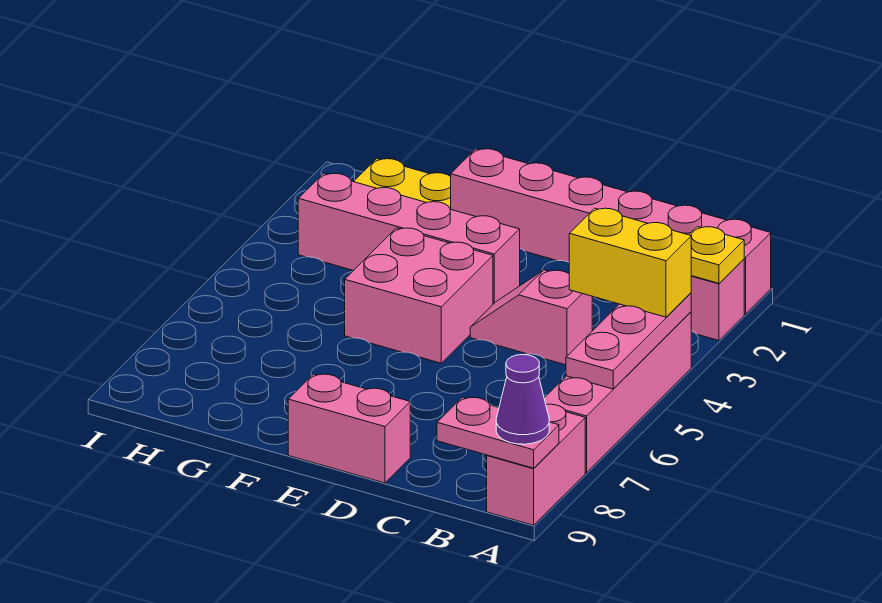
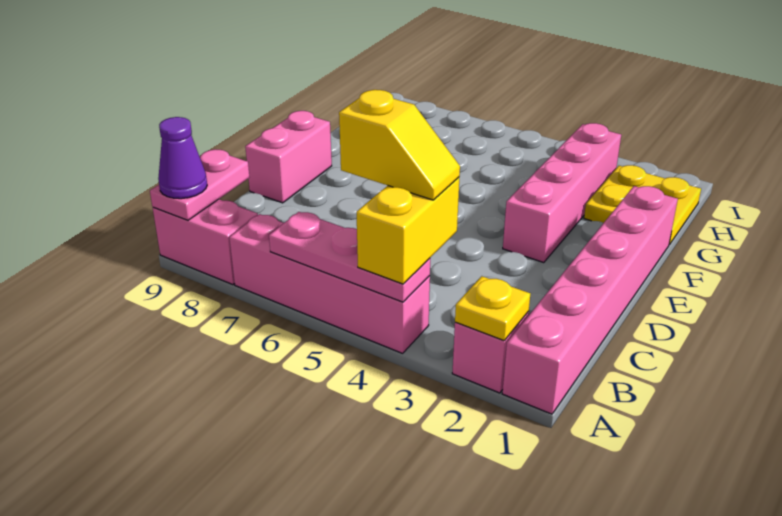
none -> yellow 1x2 slope [339,90,460,200]
pink 1x2 slope [470,270,592,365] -> none
pink 2x2 brick [345,228,493,363] -> none

